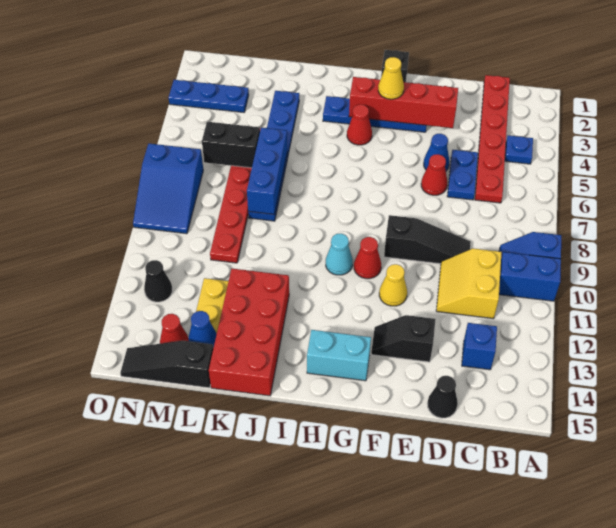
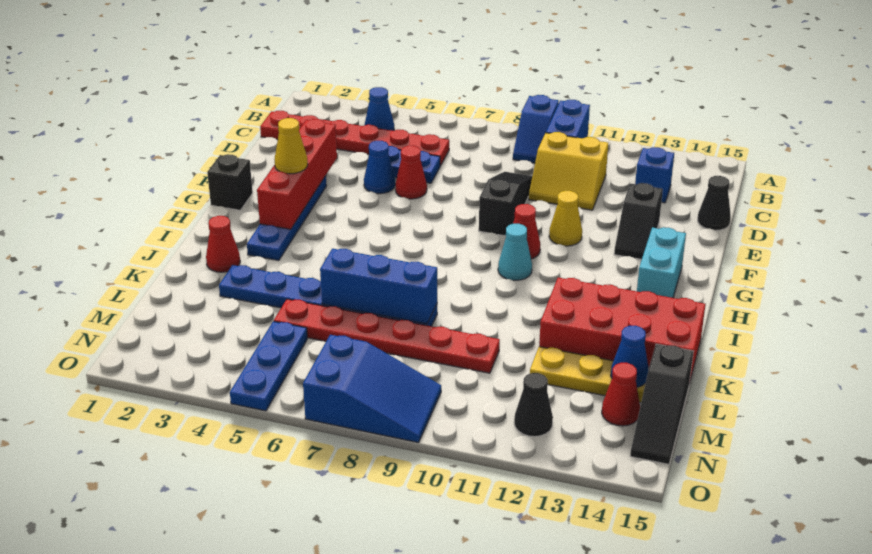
blue 1x1 plate [505,135,533,164] -> blue 1x1 cone [364,87,394,131]
red 1x1 cone [347,105,372,145] -> red 1x1 cone moved to [206,216,240,272]
black 1x2 brick [202,122,260,168] -> none
blue 1x3 plate [169,80,249,112] -> blue 1x3 plate moved to [230,321,307,411]

